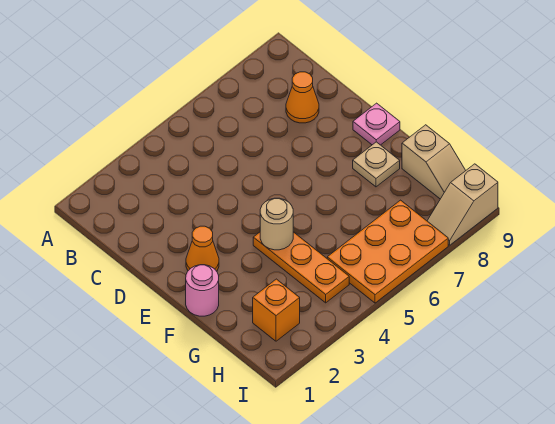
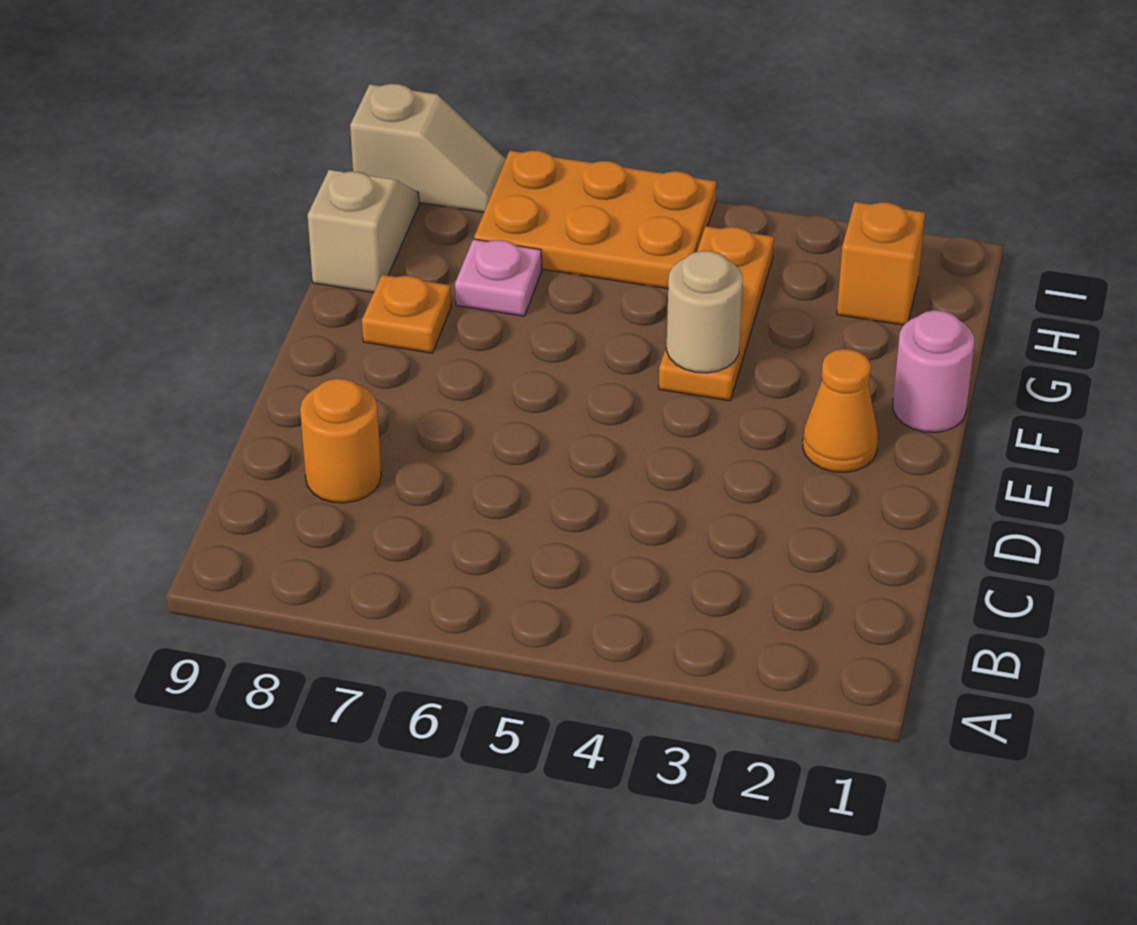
orange 1x1 cone [286,72,319,123] -> orange 1x1 round brick [300,379,381,503]
pink 1x1 plate [353,103,400,145] -> pink 1x1 plate moved to [455,239,542,316]
tan 1x1 plate [353,142,400,187] -> orange 1x1 plate [362,275,451,353]

